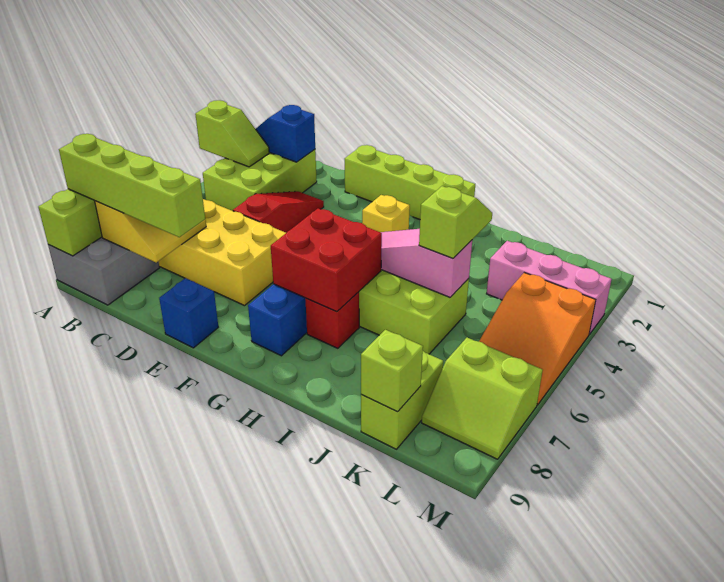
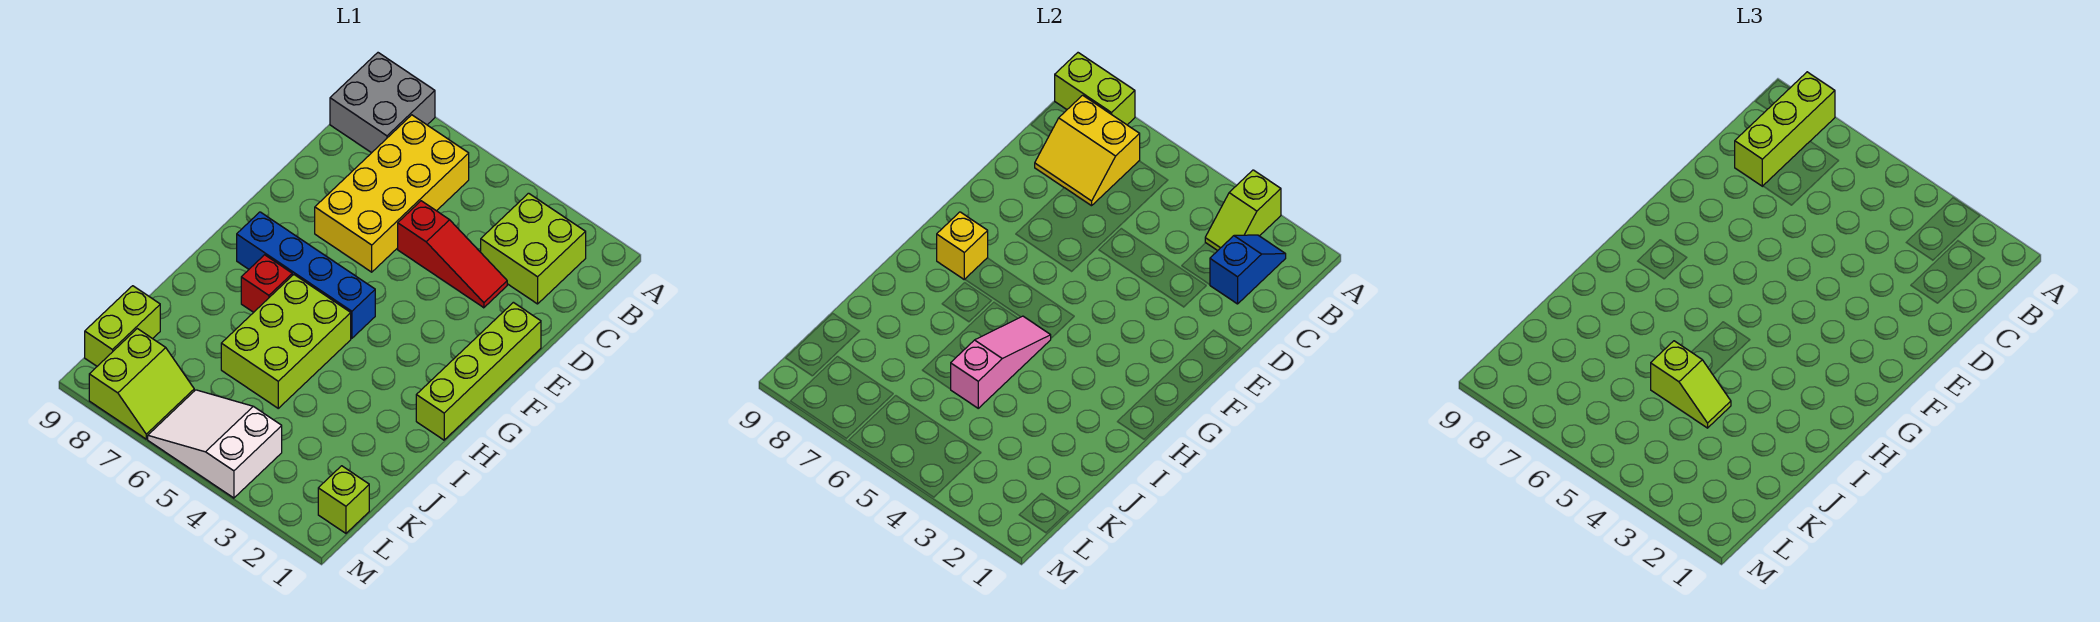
lime 1x4 brick [59,134,205,237] -> lime 1x3 brick [1735,72,1835,186]
lime 2x3 brick [203,150,317,211] -> lime 2x2 brick [481,193,586,304]
blue 1x1 brick [159,278,218,348] -> none
yellow 1x1 brick [362,195,410,232] -> yellow 1x1 brick moved to [937,212,988,280]
red 2x2 brick [271,208,382,312] -> none
pink 1x3 brick [487,241,612,335] -> none
lime 1x2 brick [361,351,443,449] -> lime 1x2 brick turned to [85,286,160,366]
lime 1x1 brick [361,330,423,412] -> lime 1x1 brick moved to [318,466,369,533]
orange 2x3 slope [479,273,596,405] -> white 2x3 slope [148,390,282,498]
lime 2x2 slope [422,338,543,459] -> lime 2x2 slope turned to [89,329,194,439]

